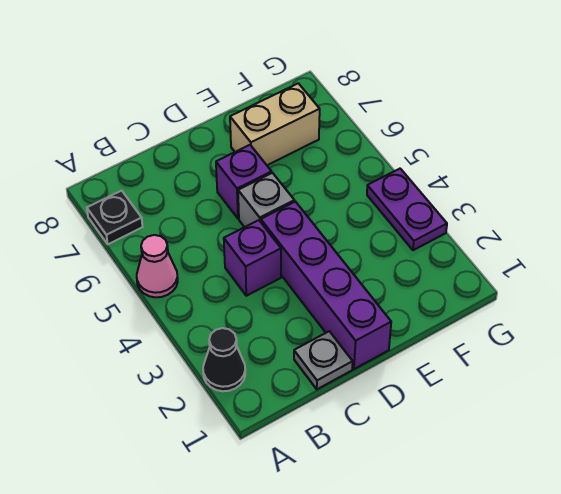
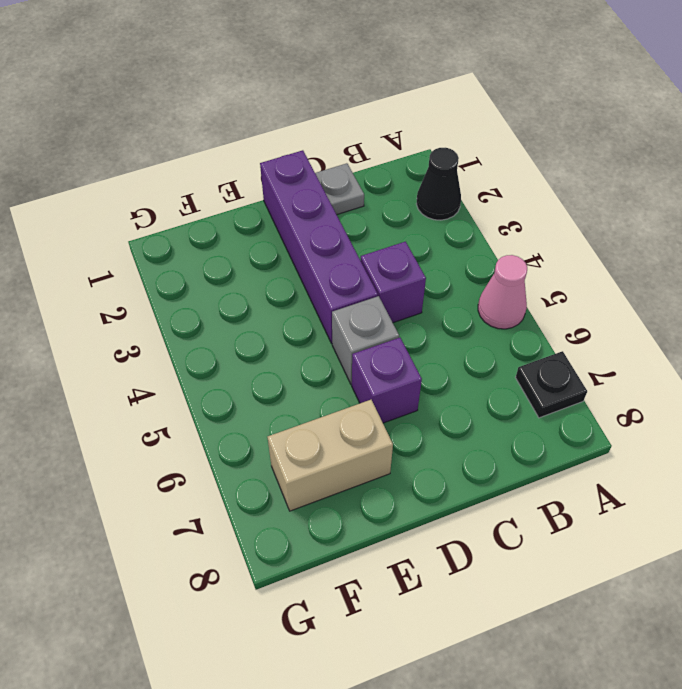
purple 1x2 plate [367,169,447,250] -> none

